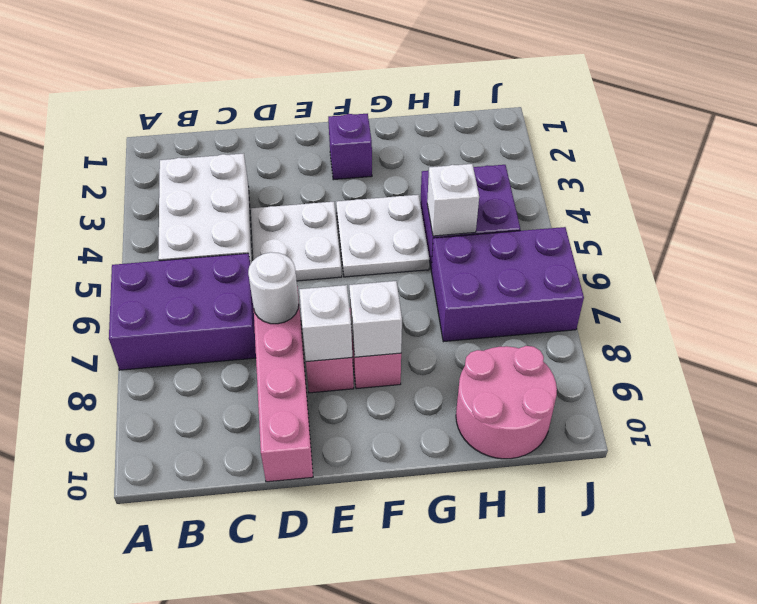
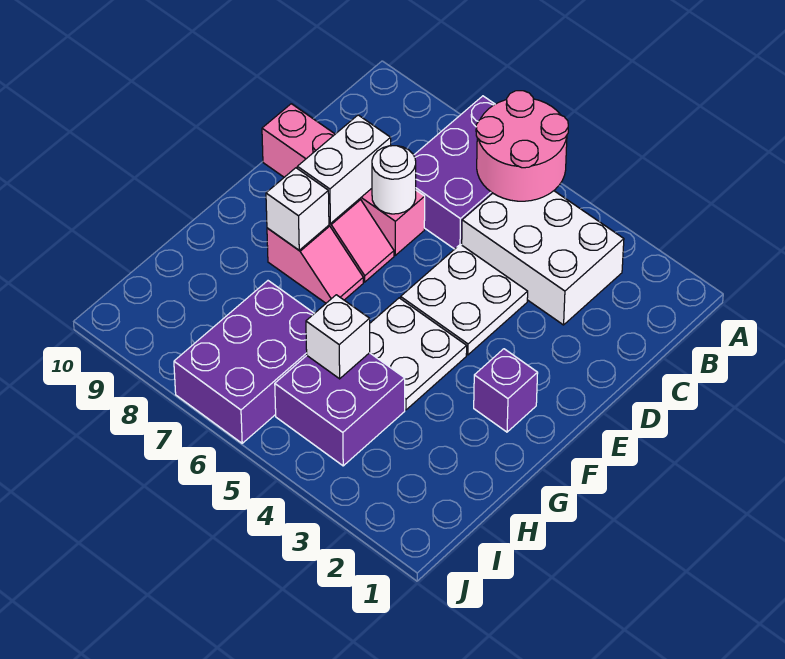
white 1x1 brick [299,285,352,362] -> white 1x2 brick [297,115,391,223]
pink 2x2 round brick [456,346,557,459] -> pink 2x2 round brick moved to [476,91,568,201]

